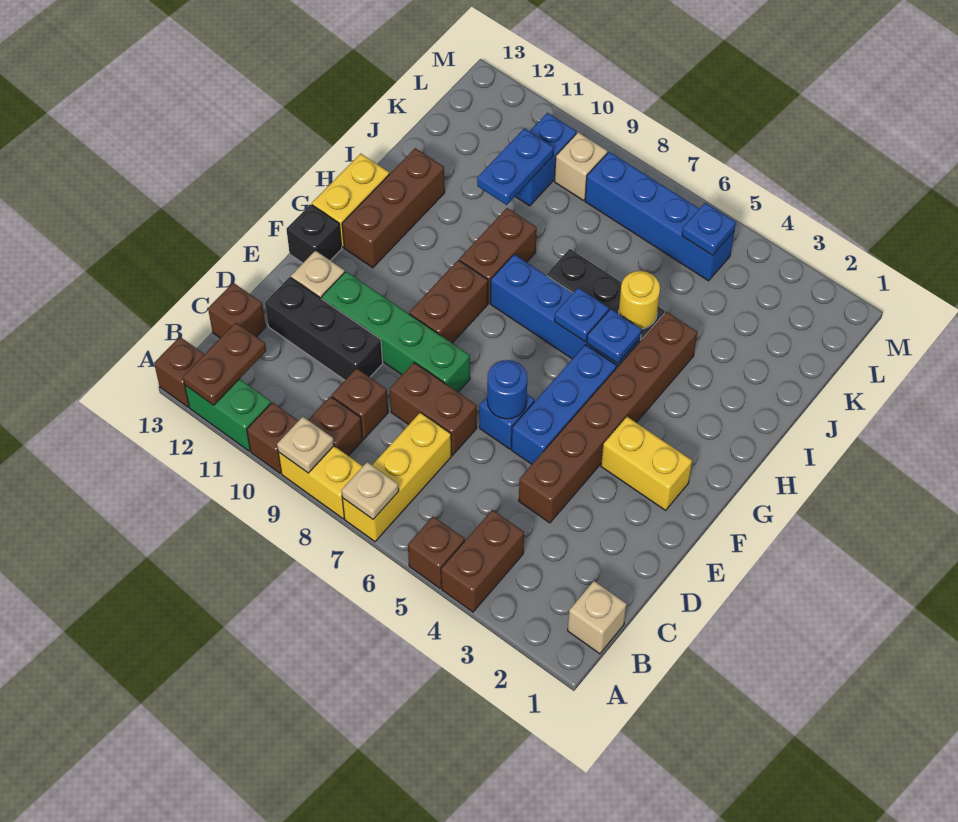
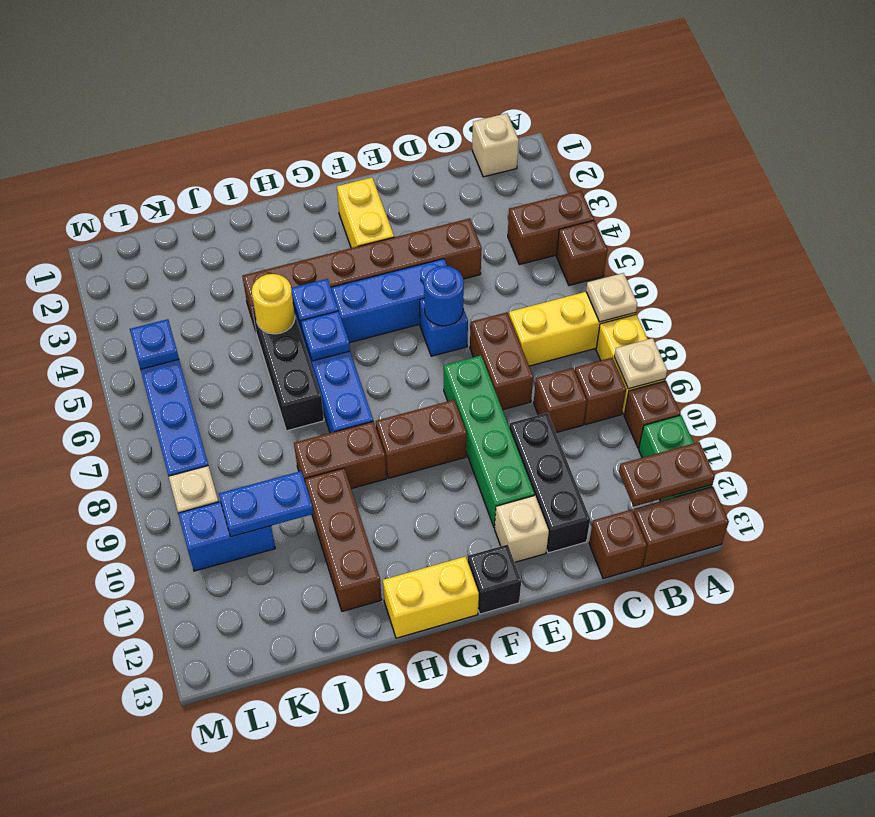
brown 1x1 brick [154,337,204,407] -> brown 1x2 brick [633,487,729,567]
brown 1x3 brick [342,148,445,268] -> brown 1x3 brick turned to [305,468,382,611]

